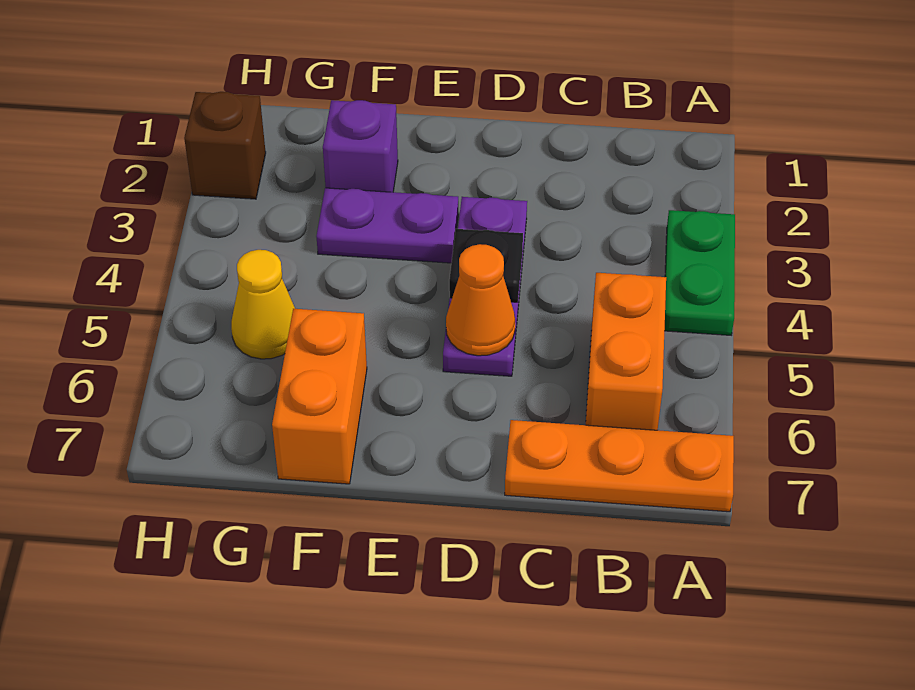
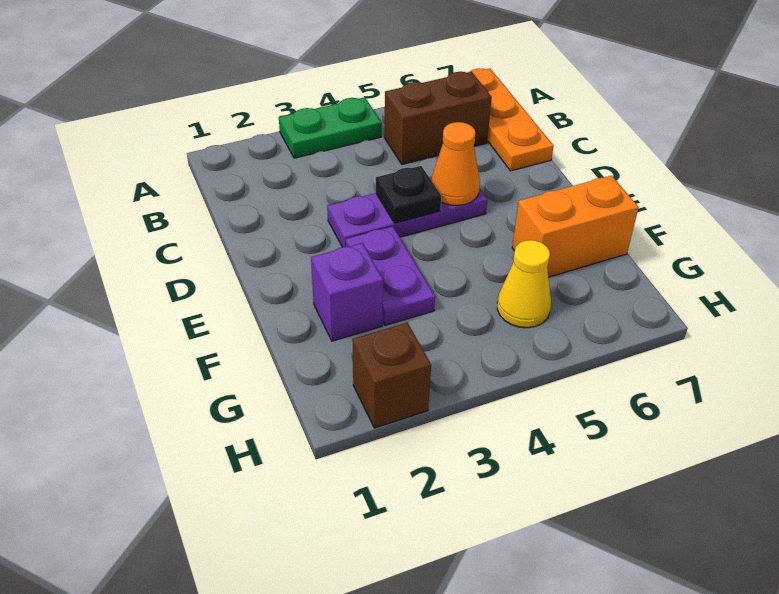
orange 1x2 brick [586,273,666,430] -> brown 1x2 brick [384,72,492,164]

